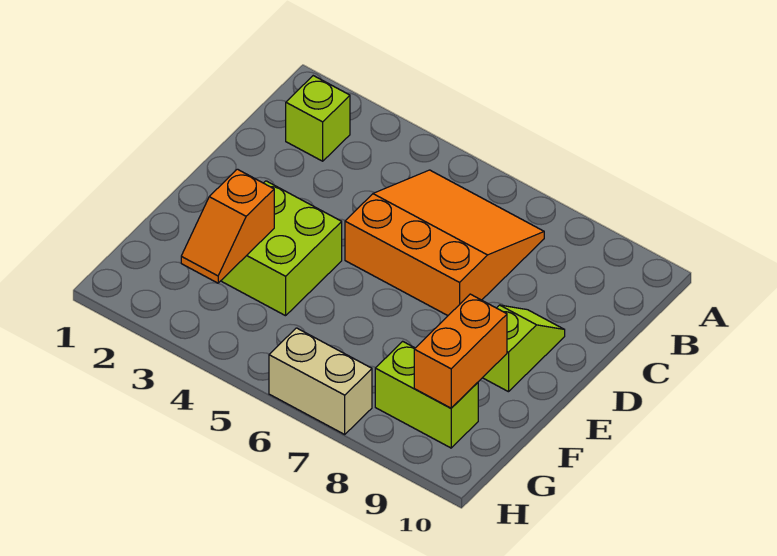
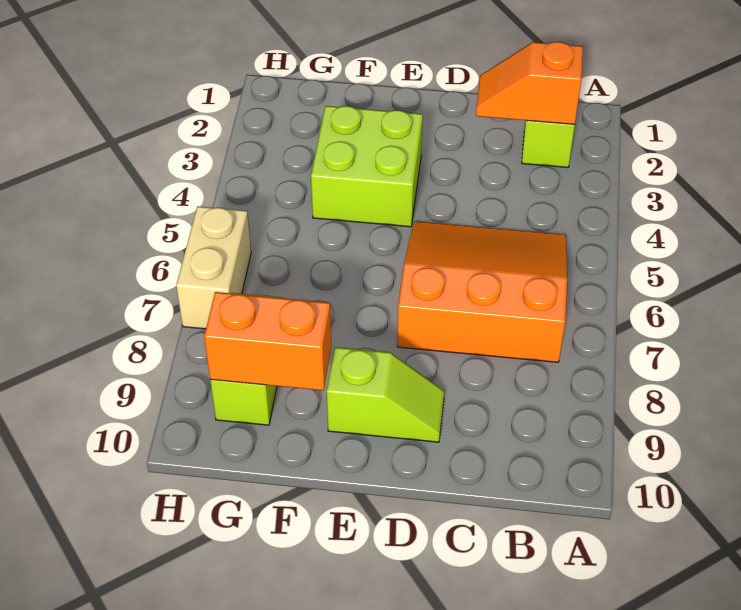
orange 3x3 slope [345,170,544,316] -> orange 3x3 slope turned to [397,221,567,362]
orange 1x2 slope [181,169,274,283] -> orange 1x2 slope moved to [476,42,583,124]

